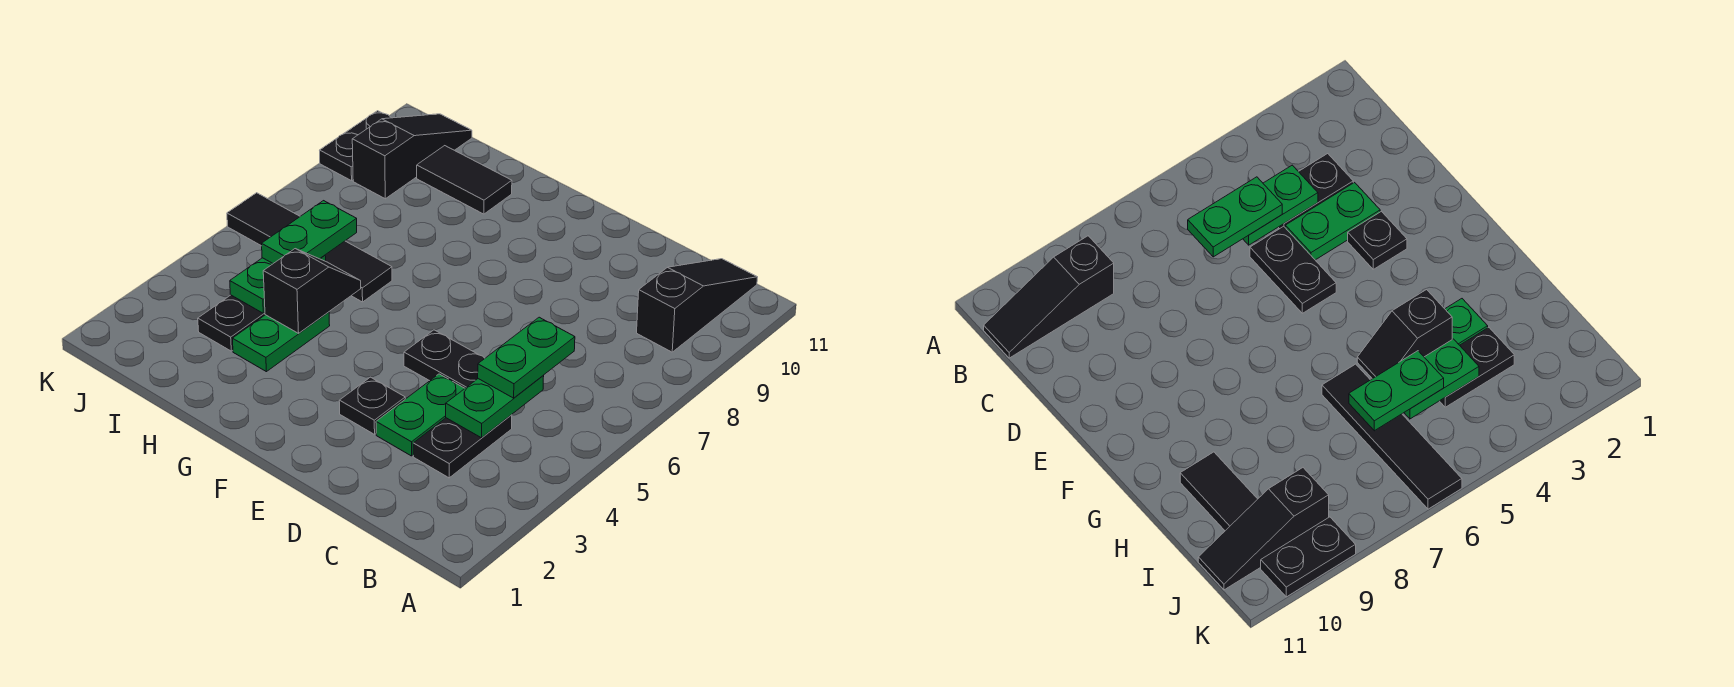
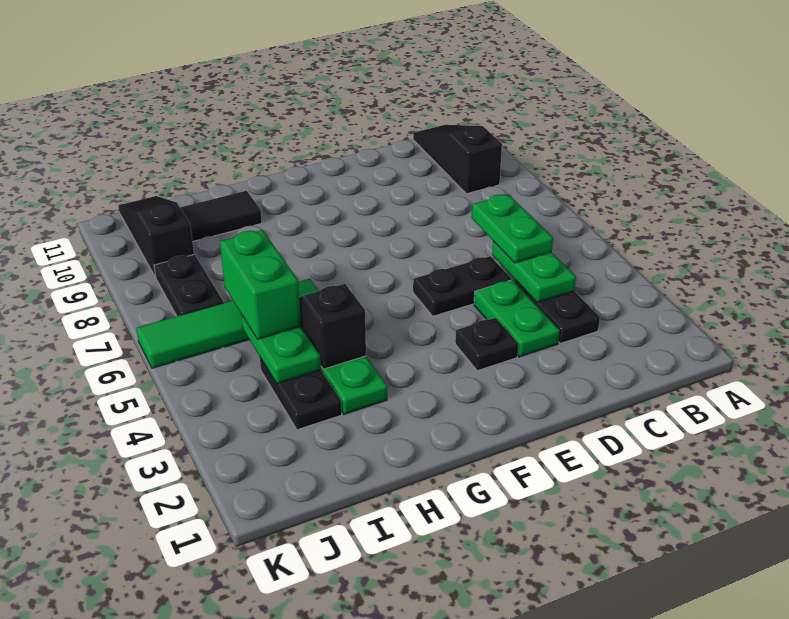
black 1x4 tile [227,193,392,302] -> green 1x4 tile [136,279,319,368]
green 1x2 plate [262,201,357,263] -> green 1x2 brick [220,230,301,339]
black 1x2 plate [320,111,391,181] -> black 1x2 plate moved to [154,254,224,316]

